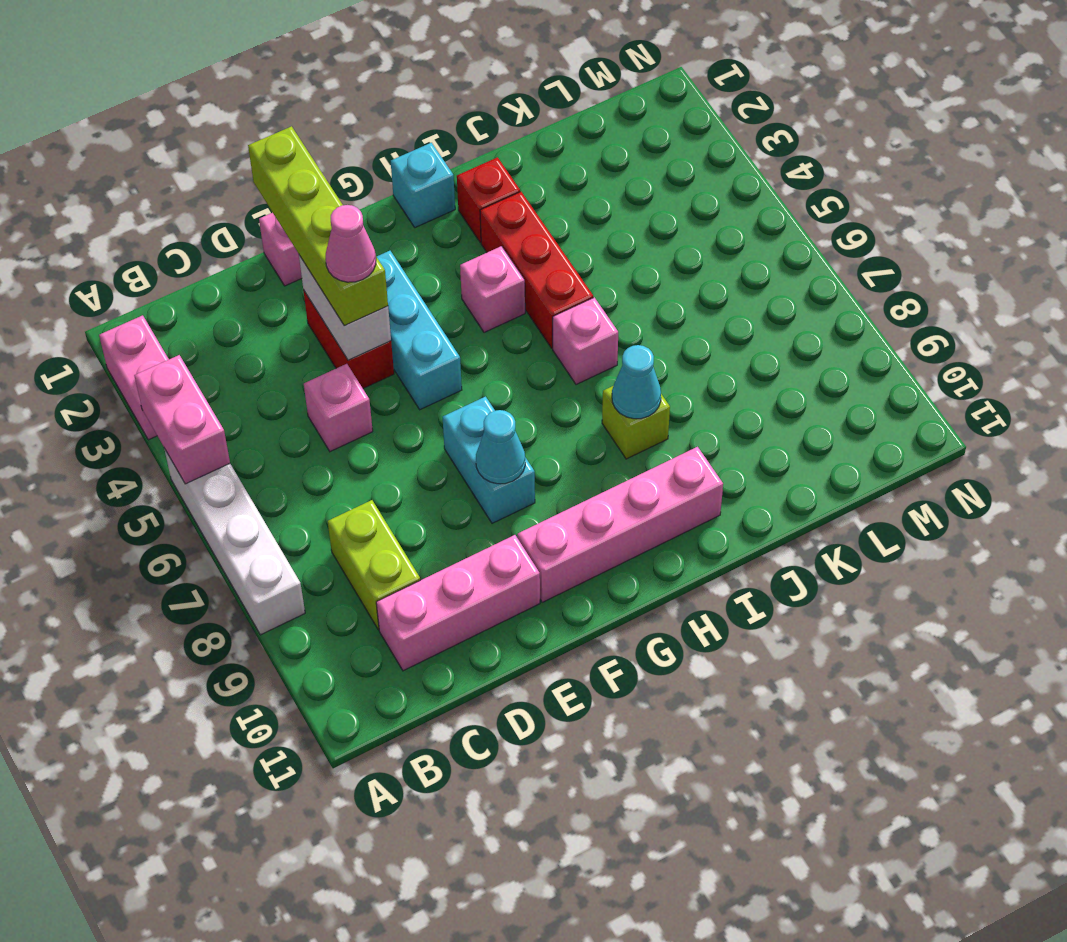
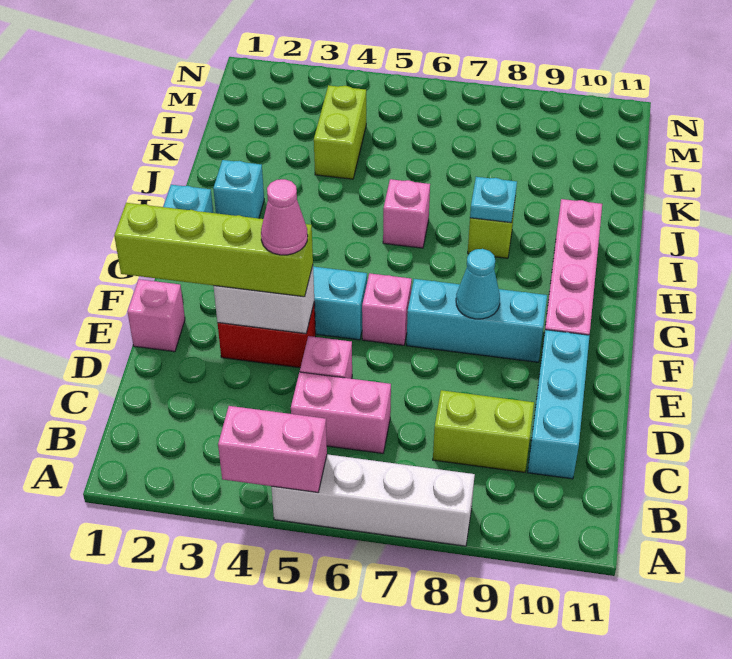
pink 1x2 brick [99,315,169,440] -> pink 1x2 brick moved to [291,372,391,454]
pink 1x3 brick [376,535,540,671] -> cyan 1x3 brick [528,330,590,479]
cyan 1x2 brick [443,397,535,523] -> cyan 1x3 brick [407,279,547,362]
pink 1x1 brick [460,246,525,333] -> pink 1x1 brick moved to [362,273,412,345]
red 1x1 brick [457,157,520,243] -> cyan 1x1 brick [213,160,264,218]
red 1x3 brick [480,192,593,348] -> none
cyan 1x1 cone [612,345,661,419] -> cyan 1x1 plate [470,177,517,223]
none -> lime 1x2 brick [314,85,366,179]

